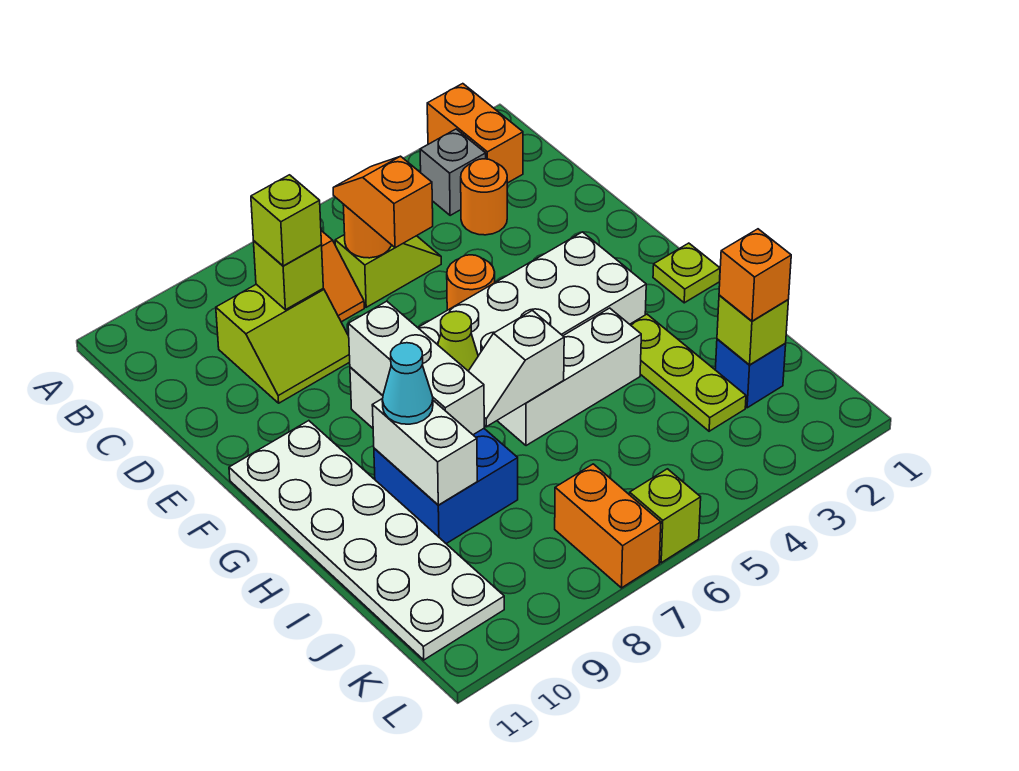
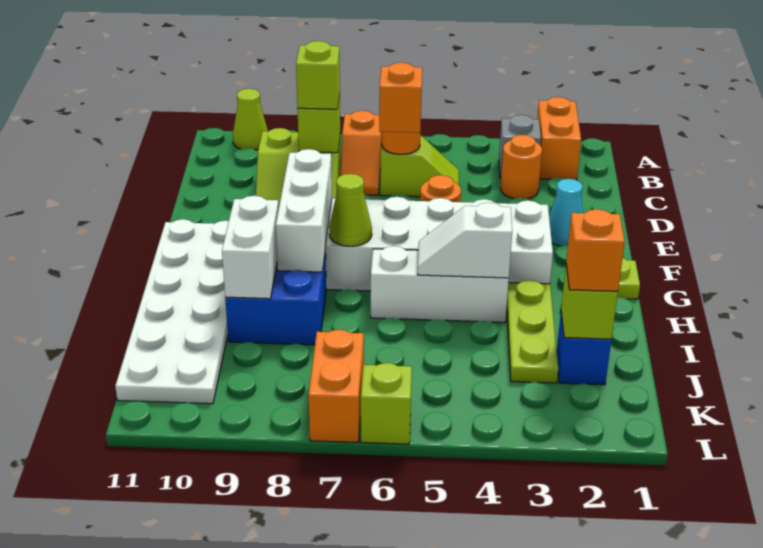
none -> lime 1x1 cone [233,89,268,150]
white 1x2 slope [469,310,564,427] -> white 1x2 slope moved to [418,203,512,278]
cyan 1x1 cone [382,343,433,424] -> cyan 1x1 cone moved to [549,179,583,246]

